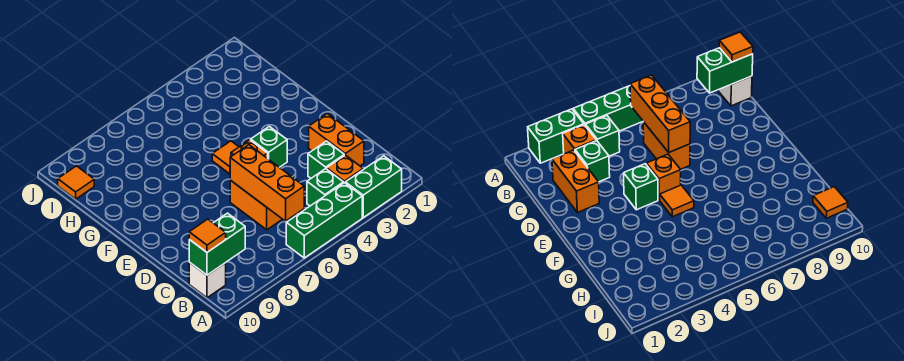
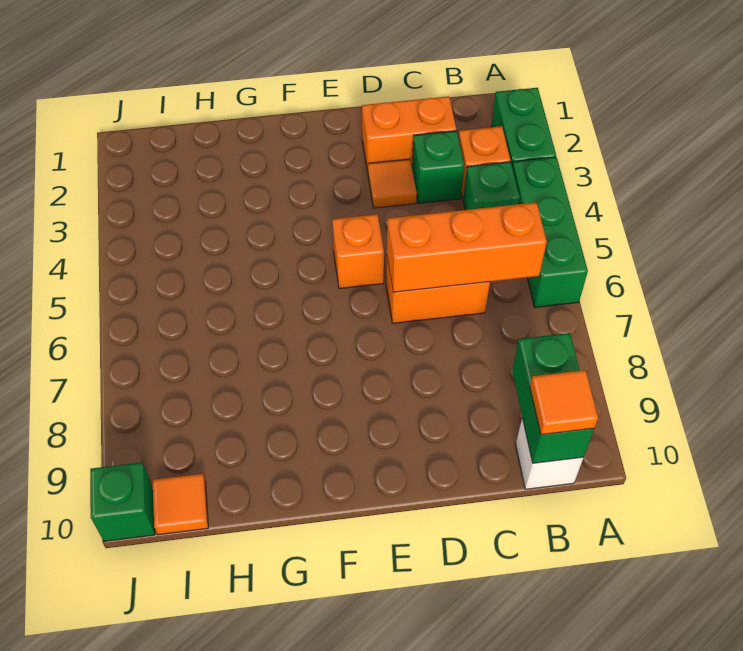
green 1x1 brick [251,126,287,167] -> green 1x1 brick moved to [90,462,155,541]
orange 1x1 tile [212,141,239,174] -> orange 1x1 tile moved to [368,159,417,208]

